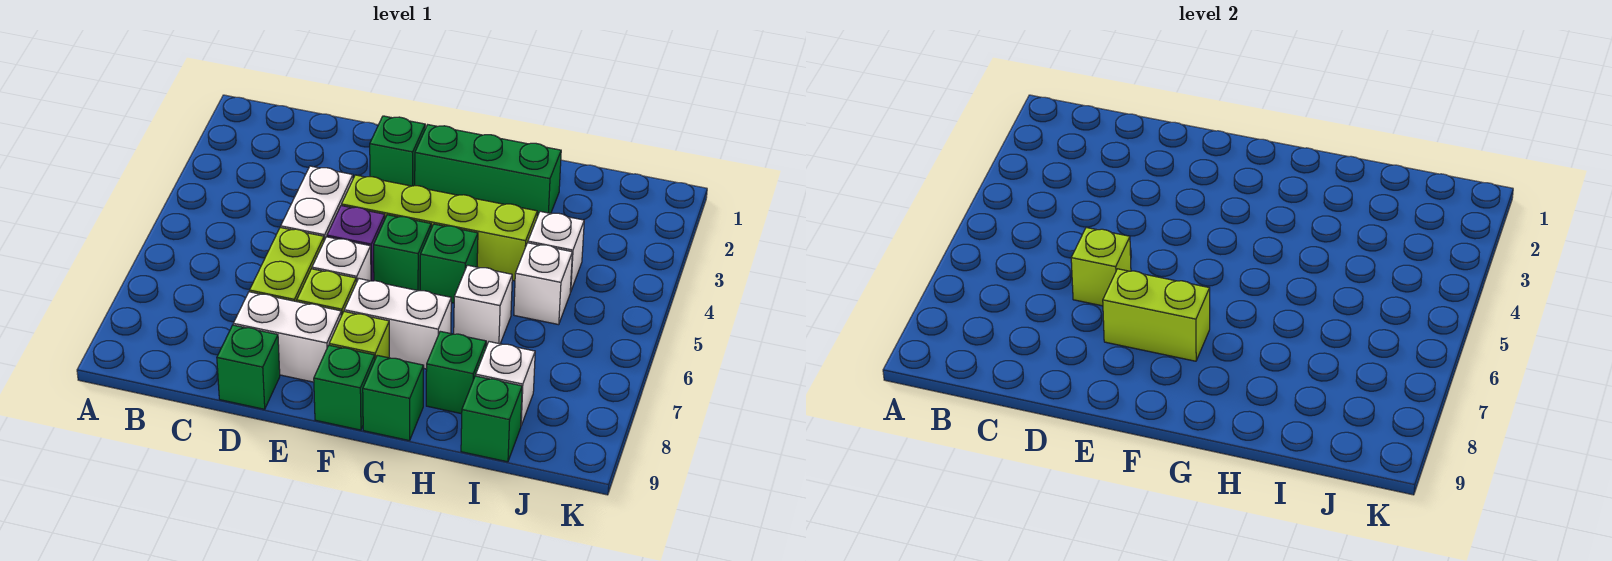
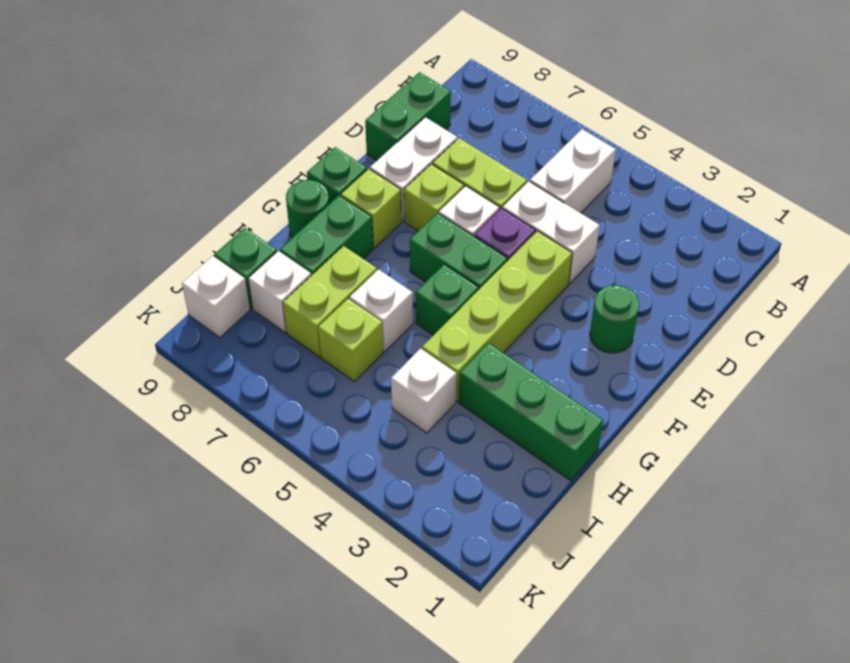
lime 1x1 brick [1071,228,1131,306] -> lime 1x1 brick moved to [318,299,383,382]
green 1x1 brick [217,325,280,409] -> green 1x2 brick [365,72,451,160]
green 1x1 brick [370,116,425,186] -> green 1x1 round brick [590,285,639,353]
lime 1x2 brick [1103,269,1210,361] -> lime 1x2 brick moved to [283,246,377,357]
green 1x3 brick [415,125,561,217] -> green 1x3 brick turned to [459,343,603,481]
green 1x1 brick [374,215,431,291] -> green 1x2 brick [410,213,507,289]
white 1x2 brick [344,279,451,369] -> white 1x2 brick moved to [530,129,616,213]
green 1x1 brick [363,355,424,441] -> green 1x1 round brick [286,180,329,238]
green 1x1 brick [426,331,486,414] -> green 1x2 brick [280,195,373,275]
white 1x1 brick [514,243,572,325] -> white 1x1 brick moved to [182,256,250,337]

